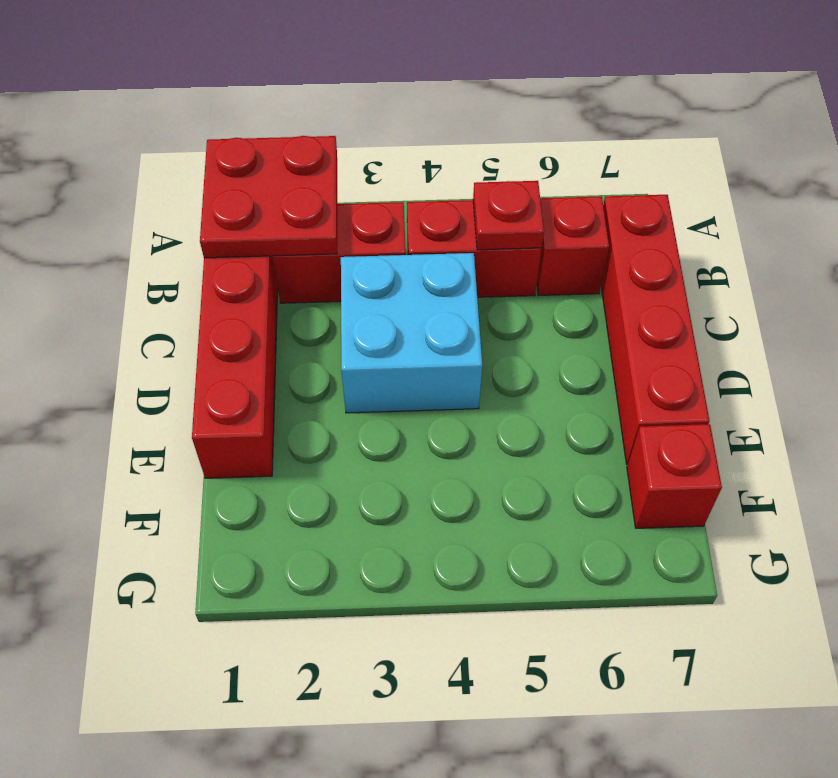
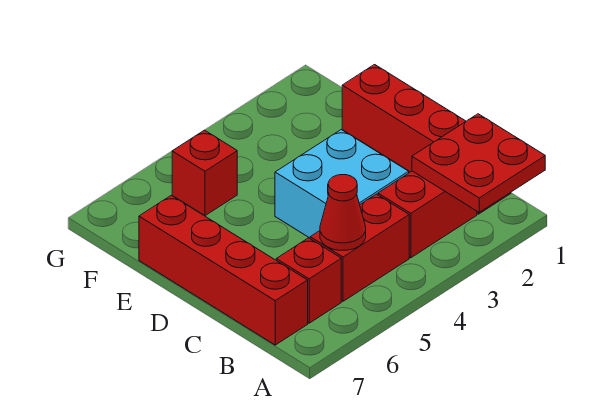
red 1x1 plate [473,181,544,250] -> red 1x1 cone [320,175,366,251]
red 1x1 brick [627,424,722,528] -> red 1x1 brick moved to [172,130,237,216]

